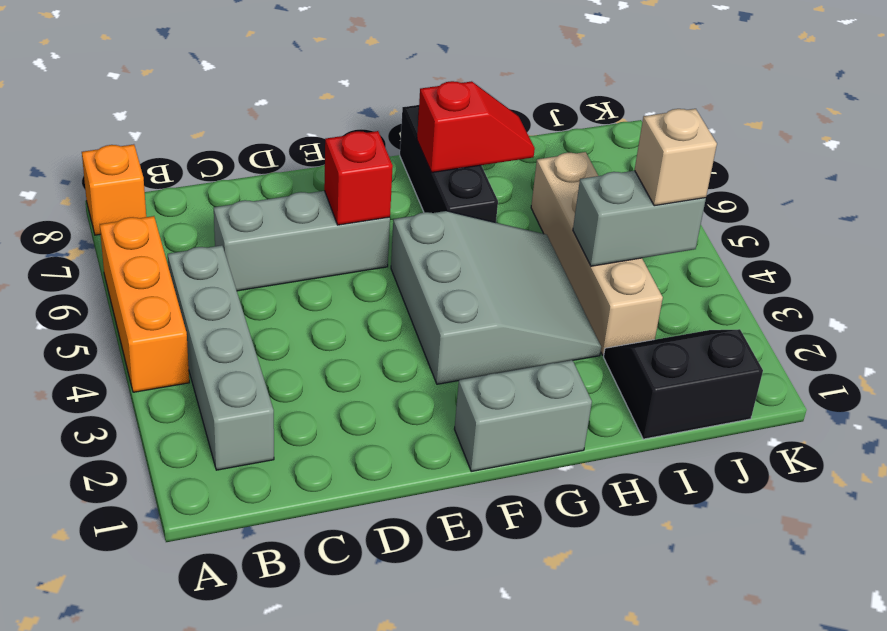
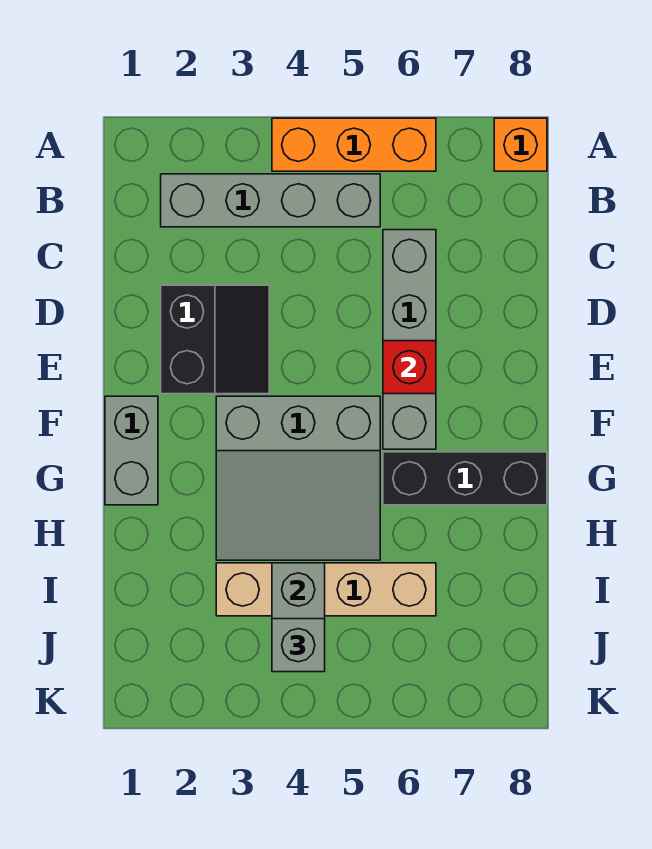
grey 1x3 brick [214,191,390,291] -> grey 1x4 brick [383,230,436,449]
red 1x2 slope [417,81,535,173] -> none
black 2x2 slope [604,329,763,439] -> black 2x2 slope moved to [161,285,269,394]
tan 1x1 brick [635,109,717,206] -> grey 1x1 brick [272,619,325,672]

